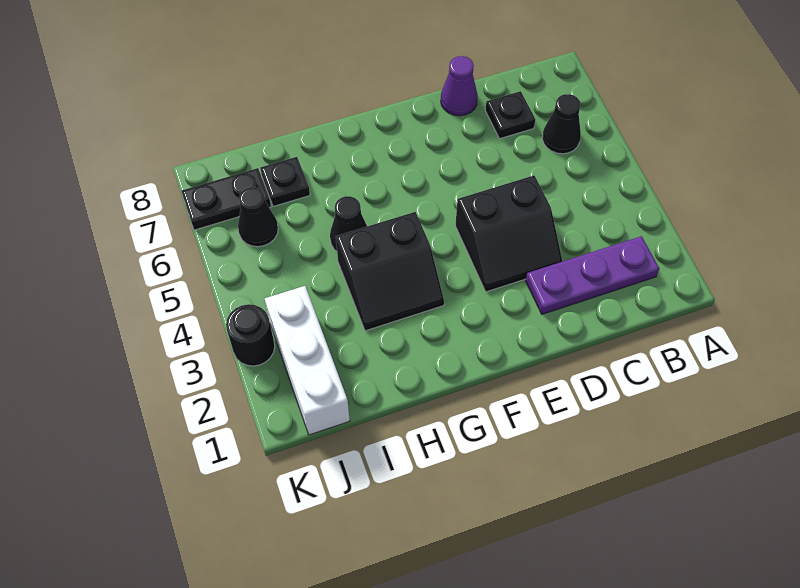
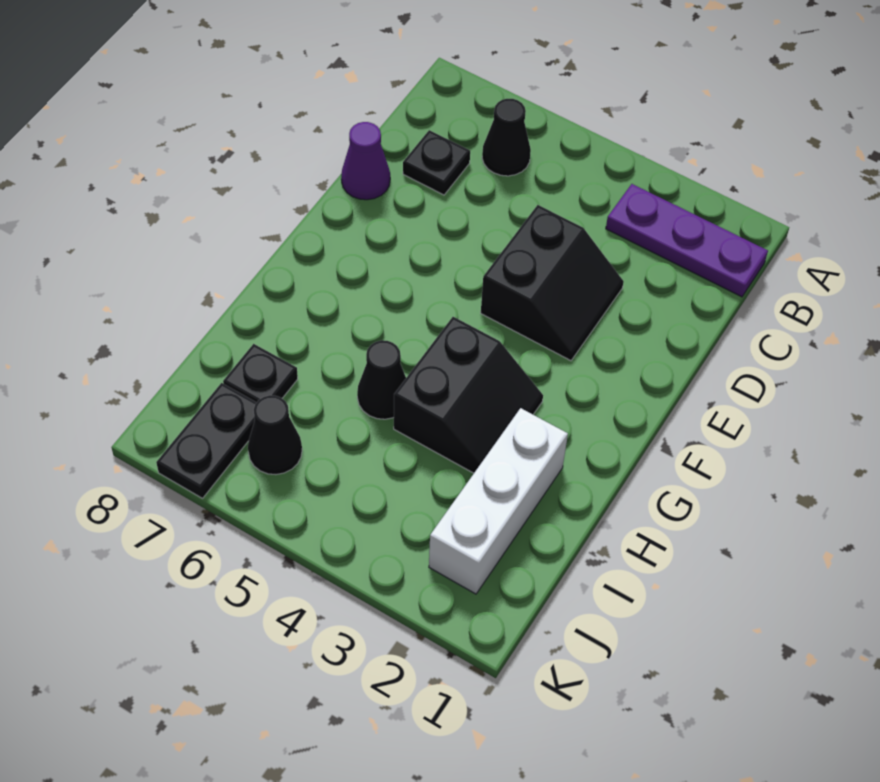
purple 1x3 plate [526,236,659,314] -> purple 1x3 plate turned to [606,184,768,297]
white 1x3 brick [265,286,350,435] -> white 1x3 brick turned to [429,408,568,594]
black 1x1 round brick [226,304,275,366] -> none

